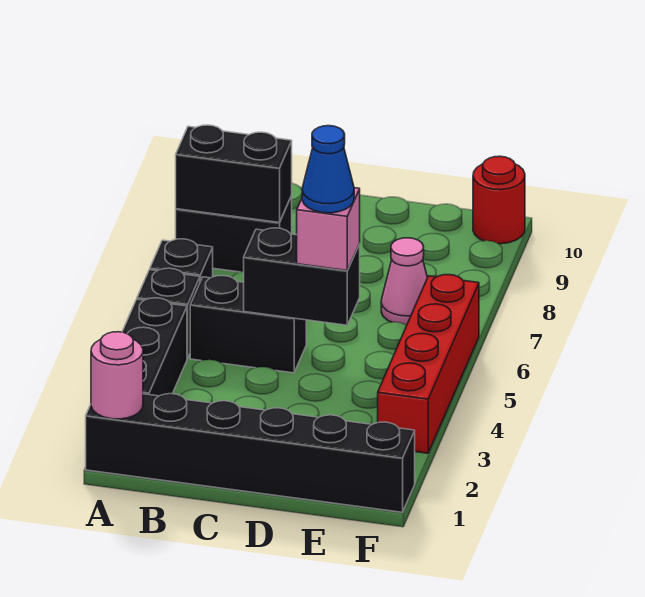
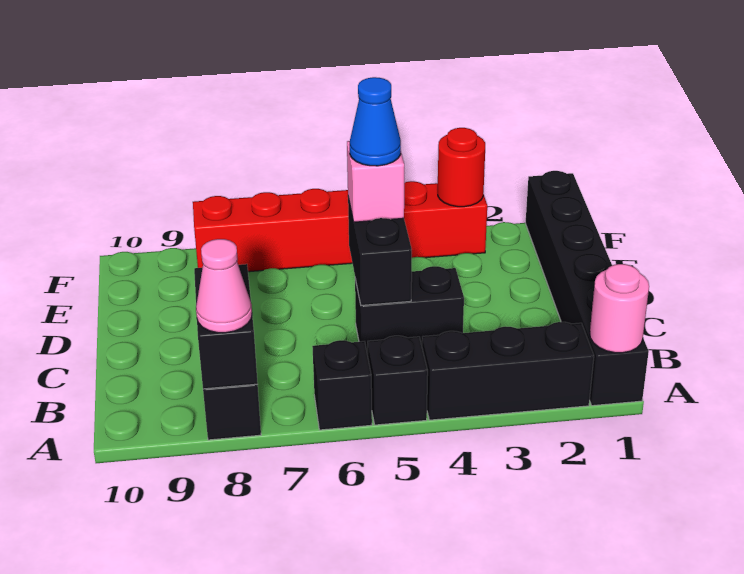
black 1x2 brick [190,276,306,373] -> black 1x2 brick turned to [355,266,464,355]
pink 1x1 cone [381,238,427,325] -> pink 1x1 cone moved to [196,239,252,333]
red 1x4 brick [378,275,479,453] -> red 1x6 brick [193,181,487,272]
red 1x1 round brick [473,156,525,244] -> red 1x1 round brick moved to [438,128,485,207]

